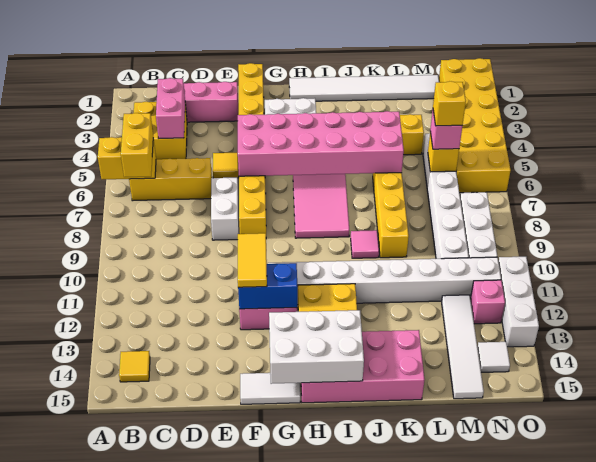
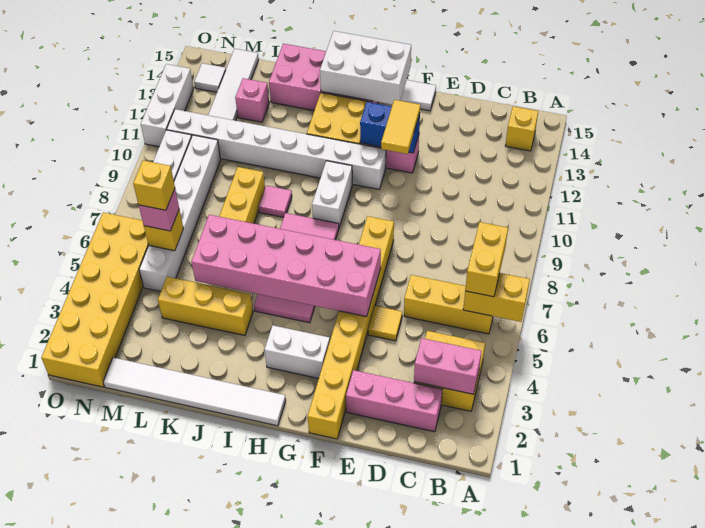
yellow 1x1 tile [119,351,150,382] -> yellow 1x1 brick [505,106,538,151]
pink 1x2 brick [156,78,185,139] -> pink 1x2 brick turned to [414,338,482,394]
white 1x2 brick [211,178,239,240] -> white 1x2 brick moved to [312,161,353,227]
pink 1x1 brick [471,280,505,324] -> pink 1x1 brick moved to [235,78,269,122]

